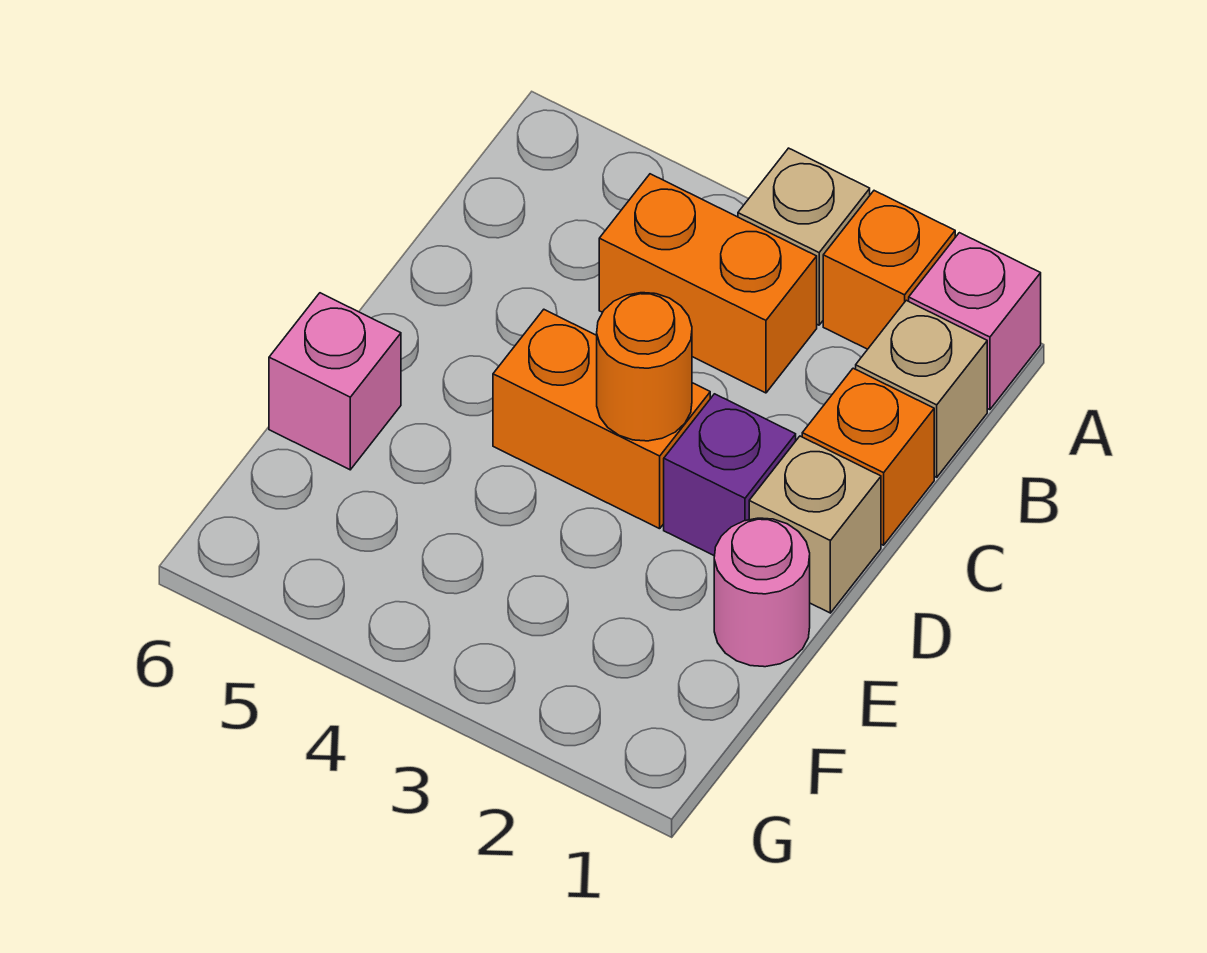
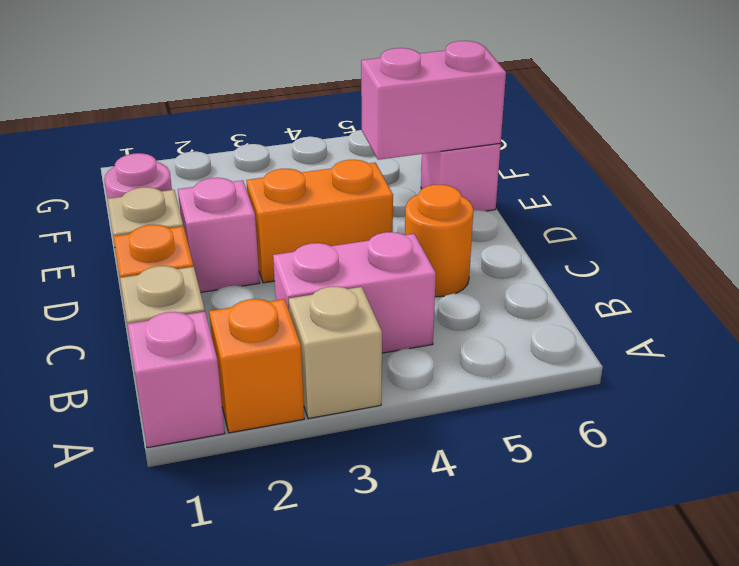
orange 1x2 brick [599,174,817,393] -> pink 1x2 brick [273,232,436,353]
purple 1x1 brick [664,394,796,556] -> pink 1x1 brick [178,178,260,293]
orange 1x1 round brick [597,293,692,441] -> orange 1x1 round brick moved to [405,184,473,297]
none -> pink 1x2 brick [361,41,506,160]

